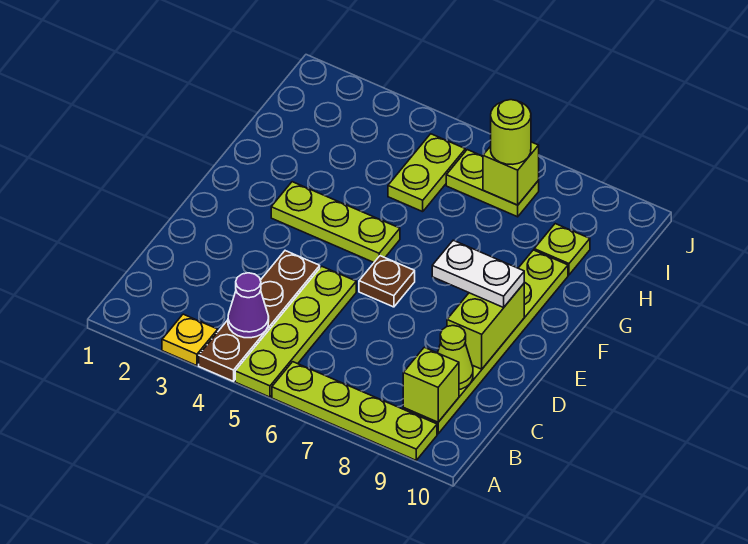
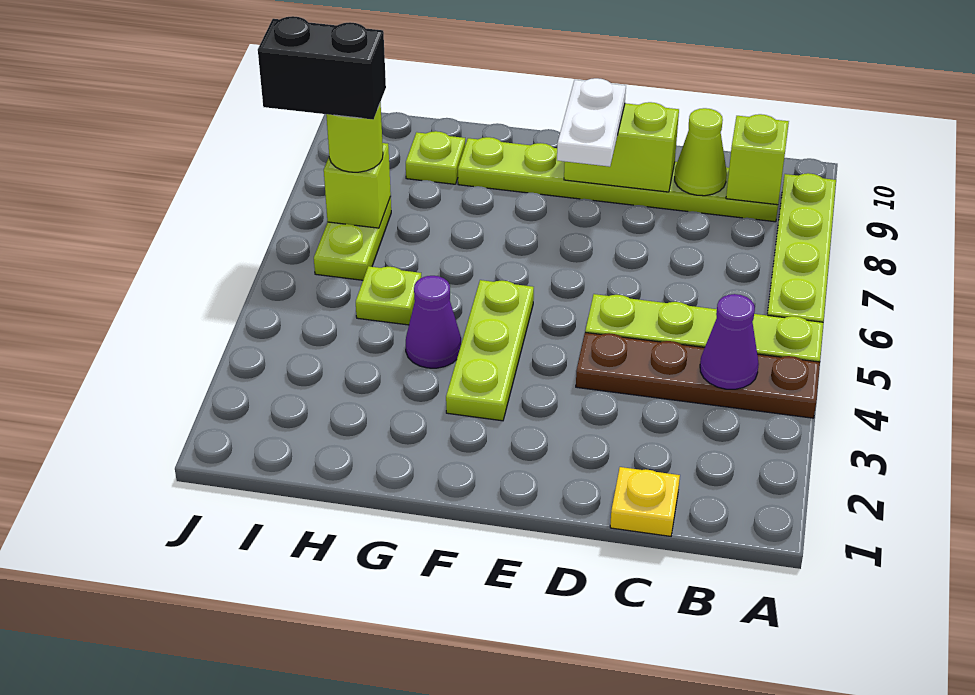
yellow 1x1 plate [162,314,218,366] -> yellow 1x1 plate moved to [610,467,680,536]
brown 1x1 plate [359,256,415,307] -> none
none -> purple 1x1 cone [406,276,461,368]
lime 1x2 plate [388,134,465,212] -> lime 1x1 plate [356,266,421,325]
none -> black 1x2 brick [258,16,386,119]

